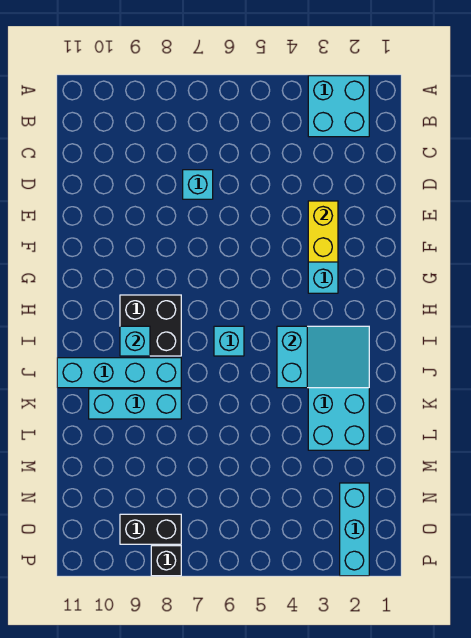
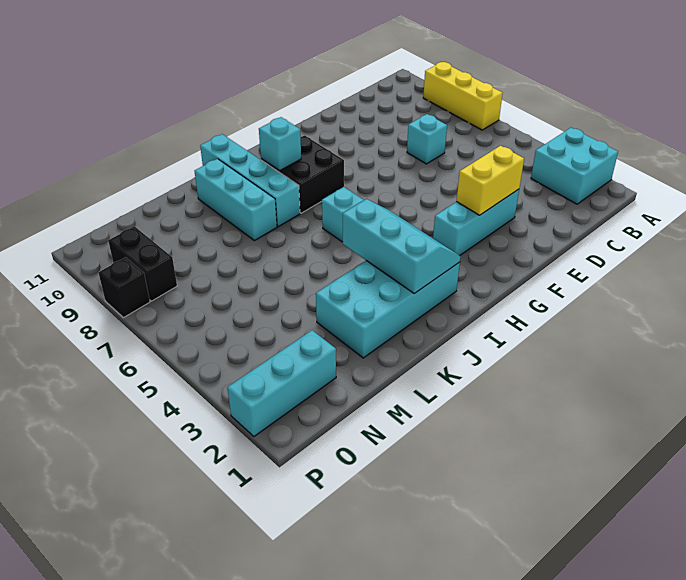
none -> yellow 1x3 brick [423,62,503,130]
cyan 2x3 slope [277,326,369,388] -> cyan 2x3 slope turned to [343,199,460,294]

